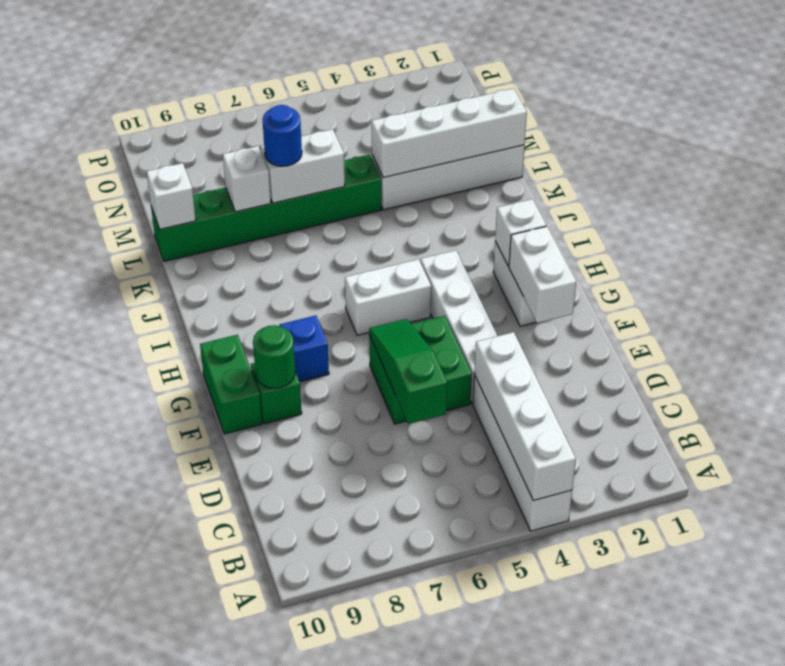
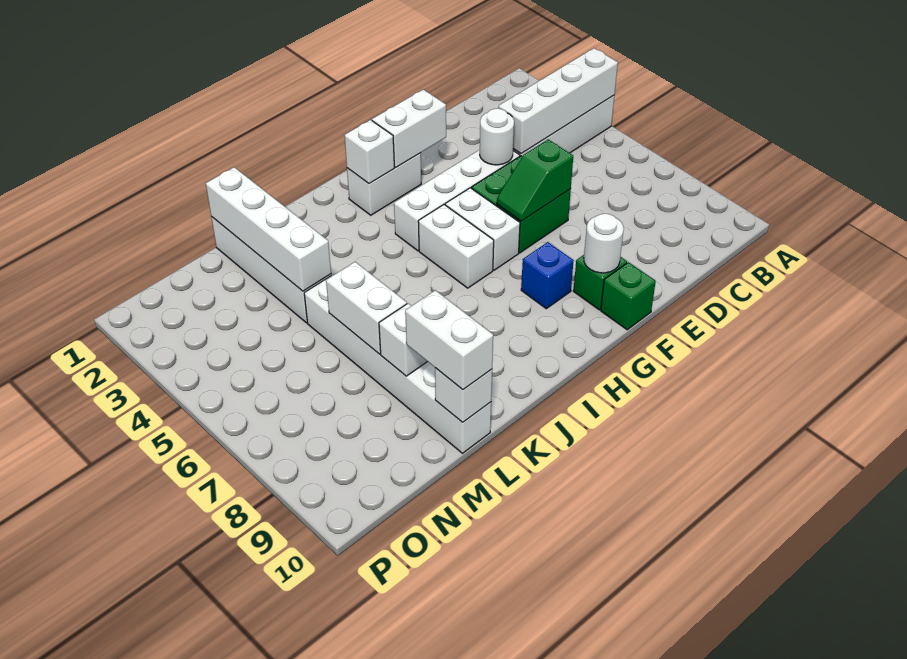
green 1x3 slope [369,319,447,424] -> green 1x2 slope [497,139,573,221]
none -> white 1x1 round brick [480,109,514,165]
green 1x1 round brick [253,325,295,388] -> white 1x1 round brick [584,214,624,273]
green 1x2 brick [200,335,262,434] -> green 1x1 brick [601,262,656,330]
none -> white 1x2 brick [445,188,520,270]
green 1x6 brick [151,154,382,261] -> white 1x6 brick [304,275,491,453]
blue 1x1 round brick [263,105,302,166] -> none
none -> white 1x2 brick [405,290,493,390]

